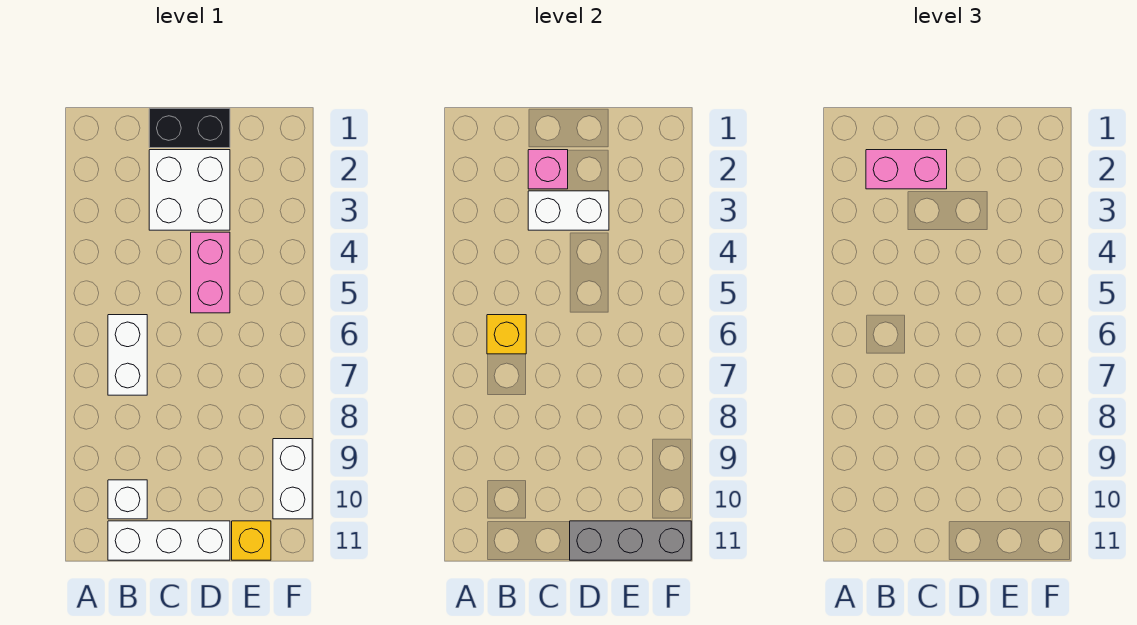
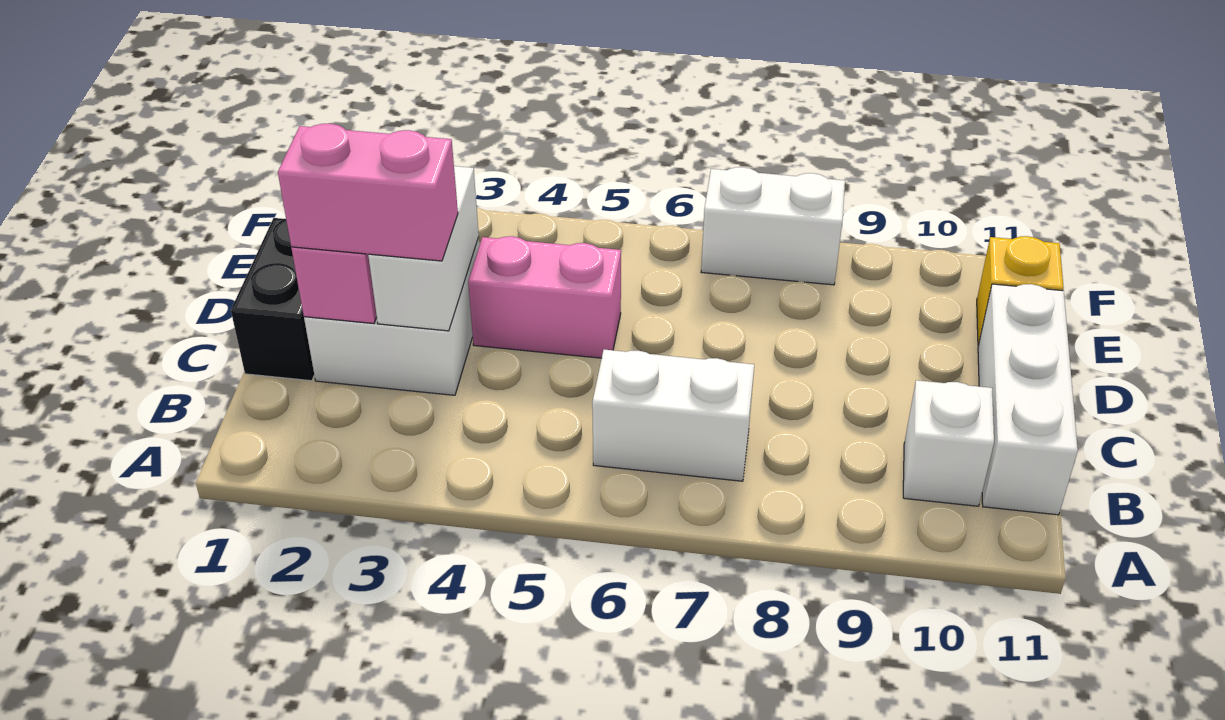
pink 1x2 brick [866,150,947,189] -> pink 1x2 brick turned to [278,124,458,261]
yellow 1x1 brick [487,315,526,354] -> none
grey 1x3 brick [570,521,691,560] -> none
white 1x2 brick [273,439,312,519] -> white 1x2 brick moved to [701,167,845,285]

